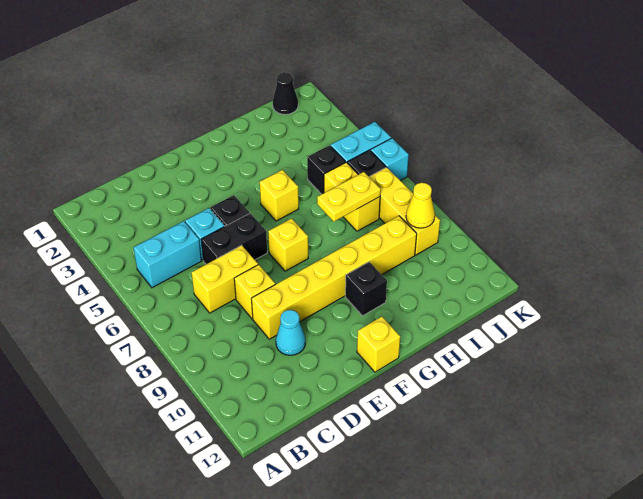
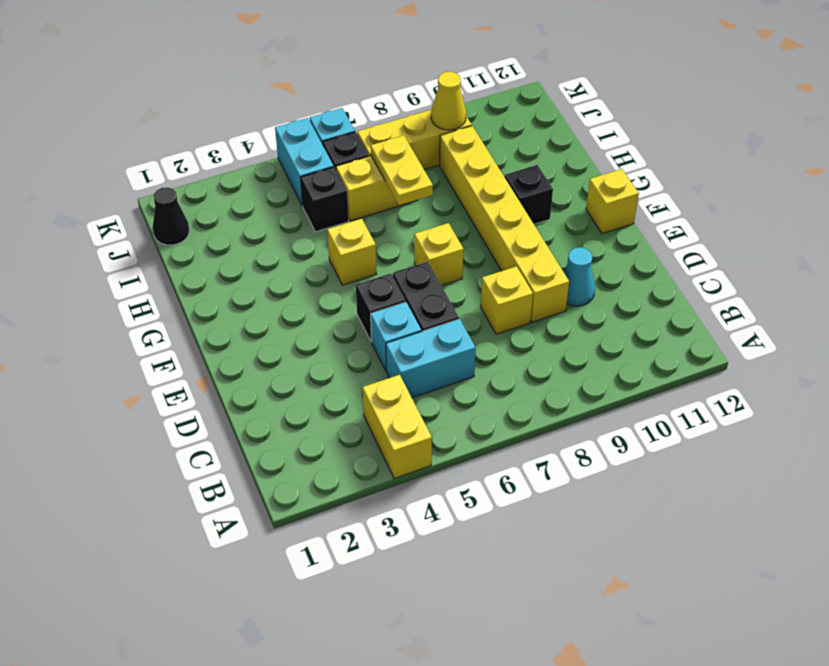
cyan 1x2 brick [134,221,202,288] -> cyan 1x2 brick turned to [386,319,476,398]
yellow 1x2 brick [192,245,258,313] -> yellow 1x2 brick moved to [363,375,432,478]

